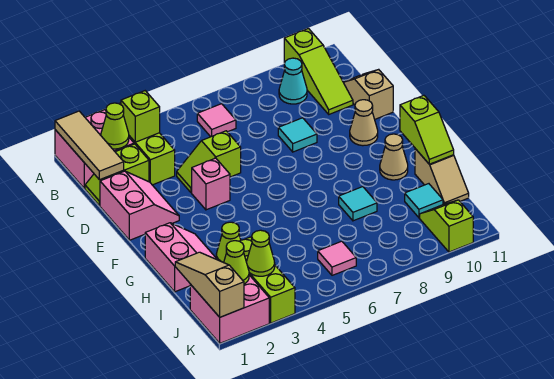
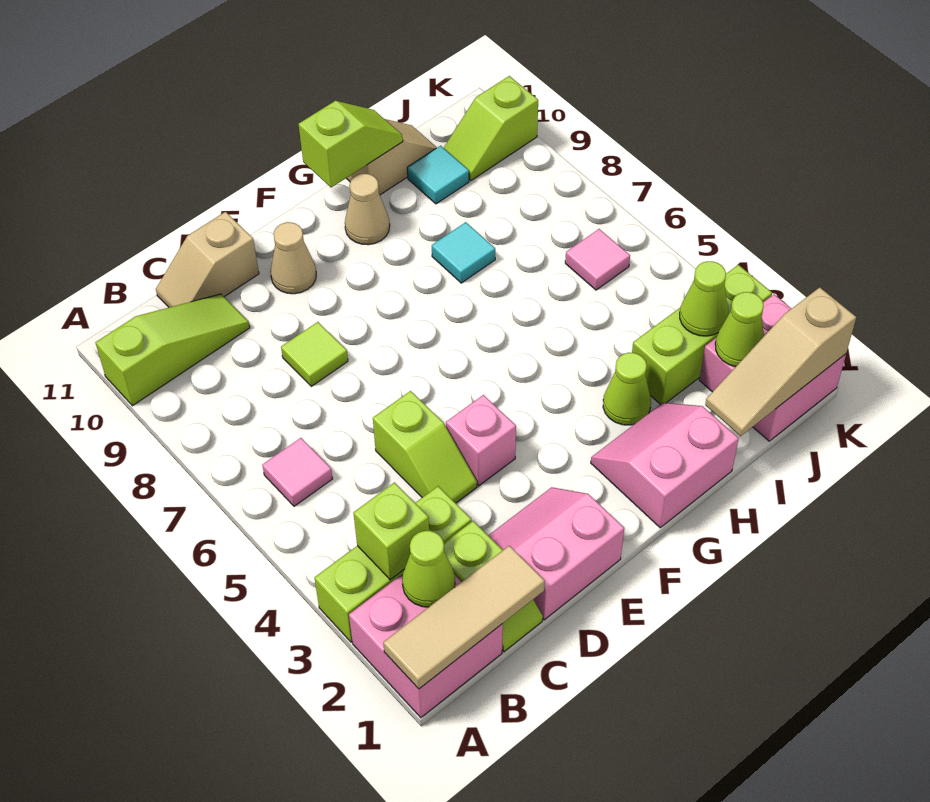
cyan 1x1 cone [279,58,307,104] -> none
cyan 1x1 tile [278,118,317,152] -> lime 1x1 tile [281,322,348,386]

